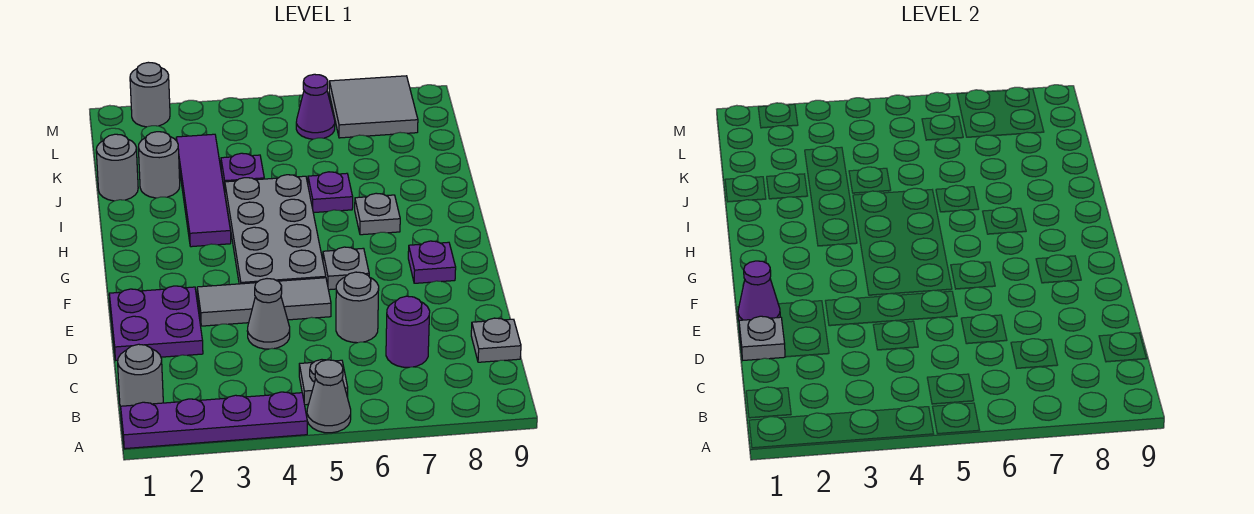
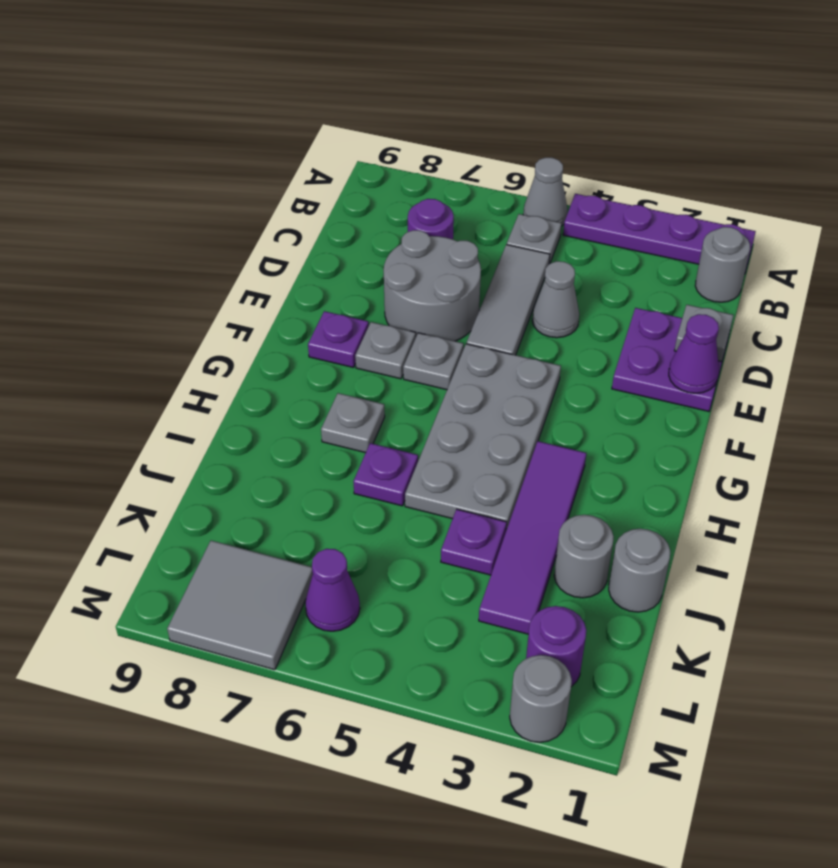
grey 1x1 plate [471,318,521,362] -> grey 1x1 plate moved to [355,322,416,379]
grey 1x1 round brick [336,272,379,343] -> grey 2x2 round brick [384,230,481,341]
grey 1x3 tile [197,278,331,326] -> grey 1x3 tile turned to [467,245,550,355]
none -> purple 1x1 round brick [526,606,586,687]

